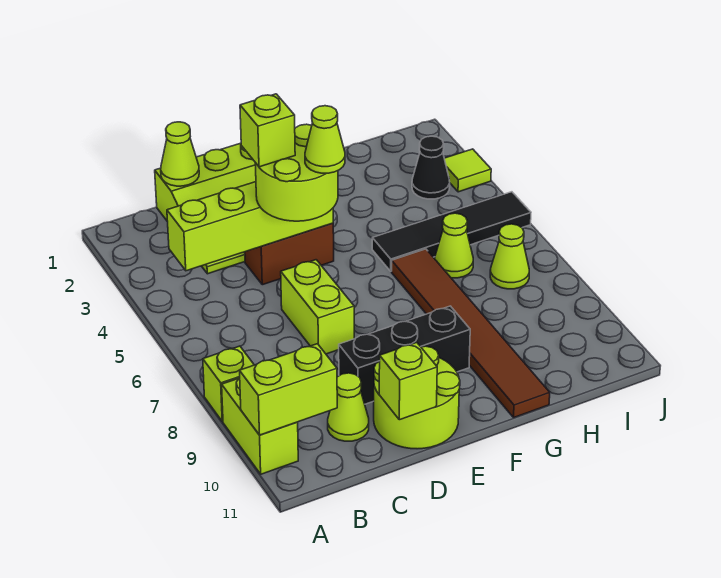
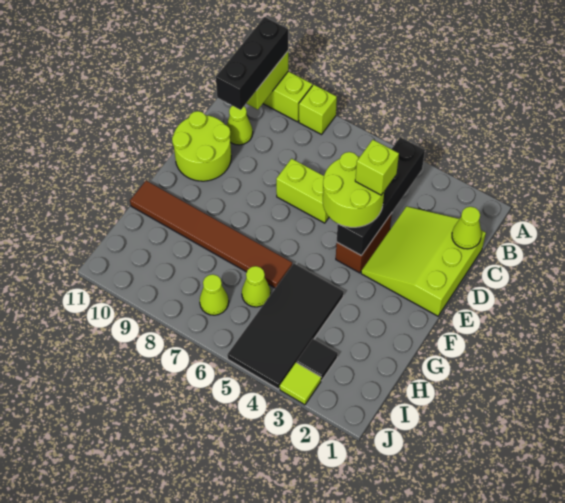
lime 1x4 brick [167,182,333,271] -> black 1x4 brick [337,137,425,255]
black 1x3 brick [339,306,470,404] -> black 1x3 brick moved to [216,17,288,110]
lime 1x1 brick [379,342,437,420] -> none
lime 1x1 cone [305,106,345,173] -> none
black 1x4 tile [372,192,531,271] -> black 2x4 tile [227,263,344,389]
black 1x1 cone [412,136,450,199] -> black 1x1 tile [297,339,338,380]

